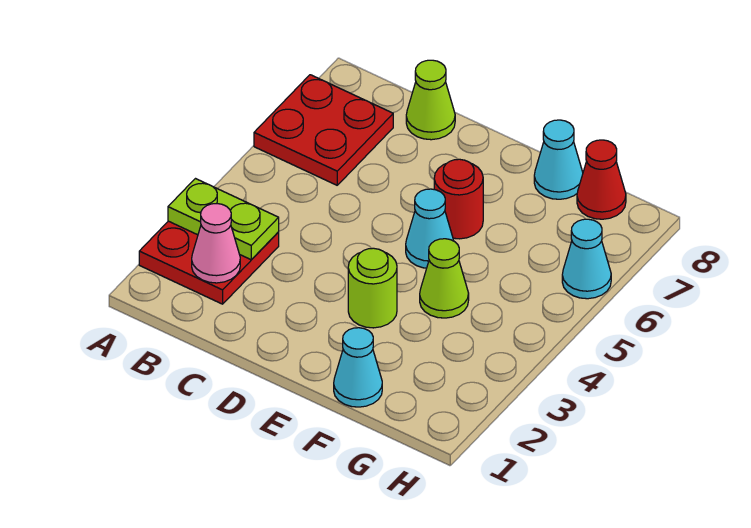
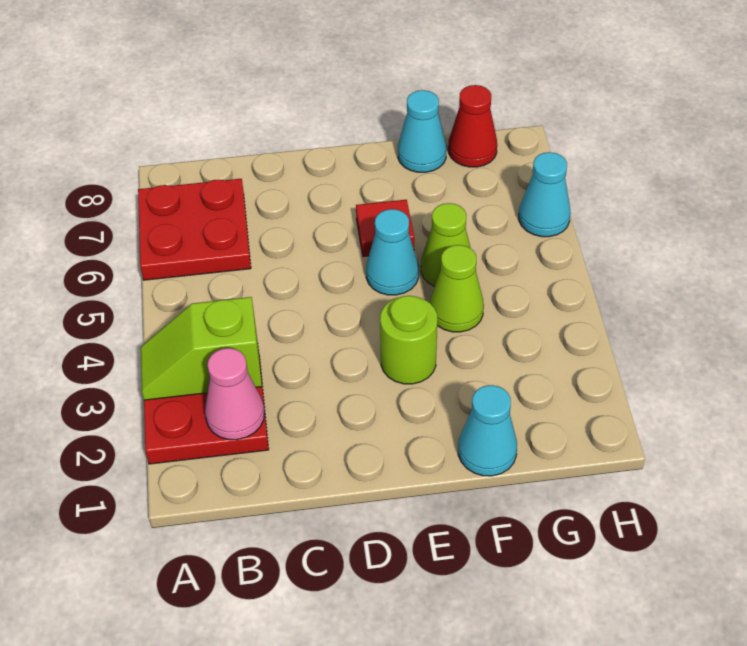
lime 1x2 plate [168,179,279,260] -> lime 1x2 slope [141,297,262,400]
lime 1x1 cone [406,60,455,140] -> lime 1x1 cone moved to [421,203,470,286]
red 1x1 round brick [434,159,483,239] -> red 1x1 tile [356,200,414,257]

